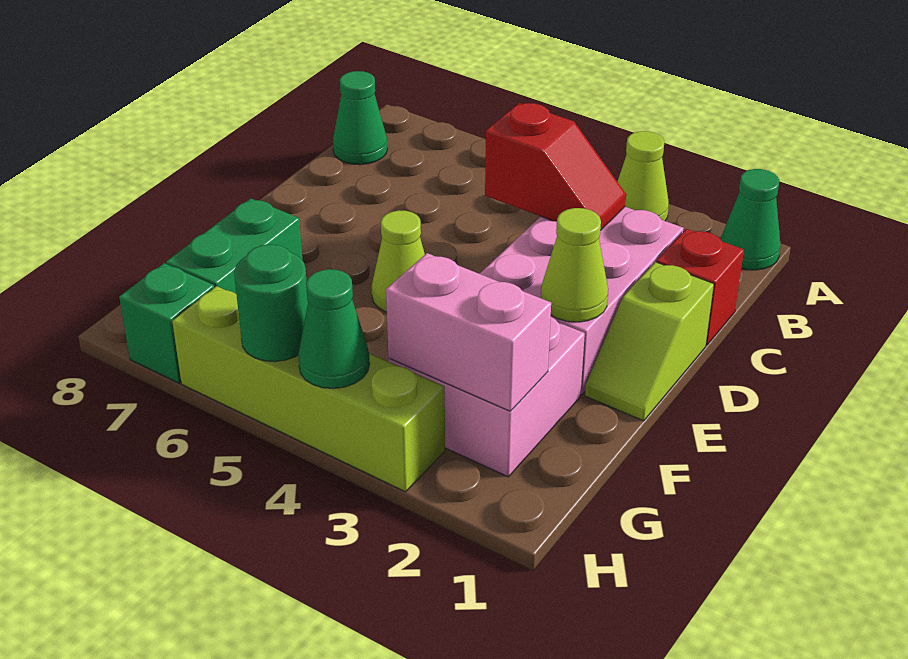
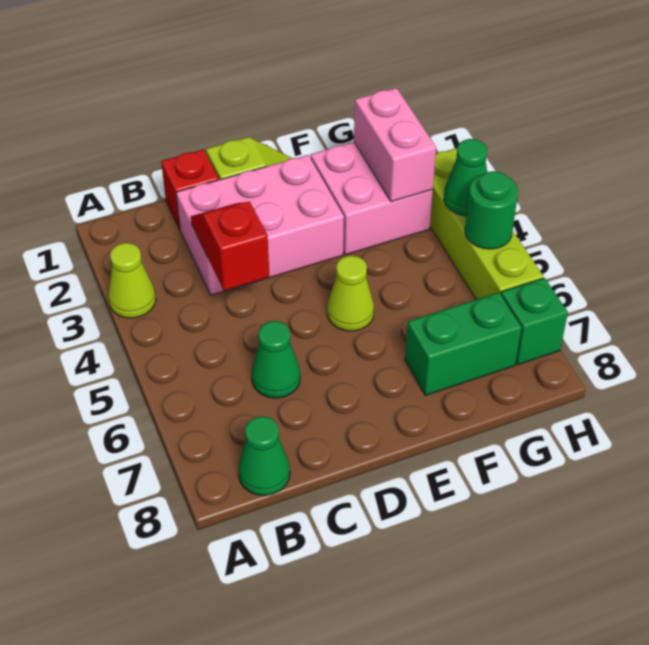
green 1x1 cone [721,169,781,270] -> green 1x1 cone moved to [252,321,300,398]
lime 1x1 cone [541,208,608,322] -> none

